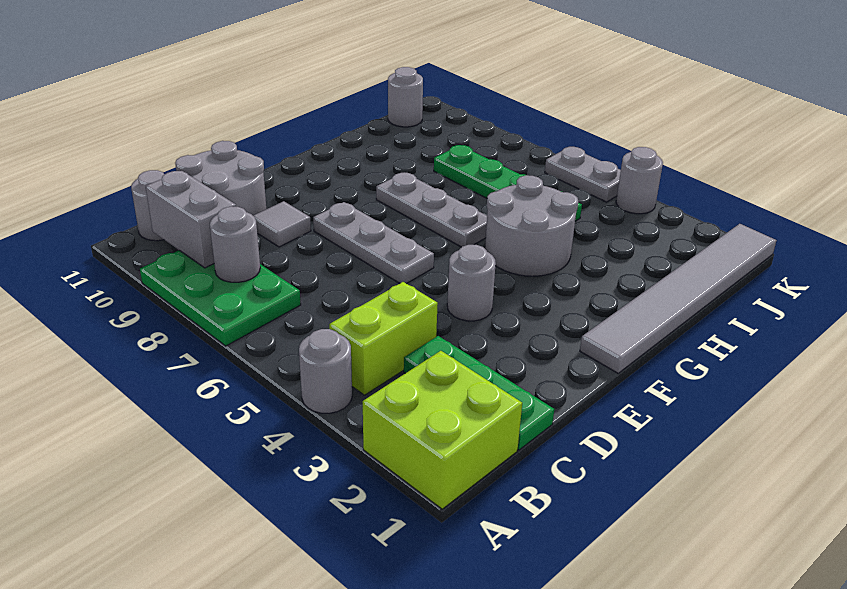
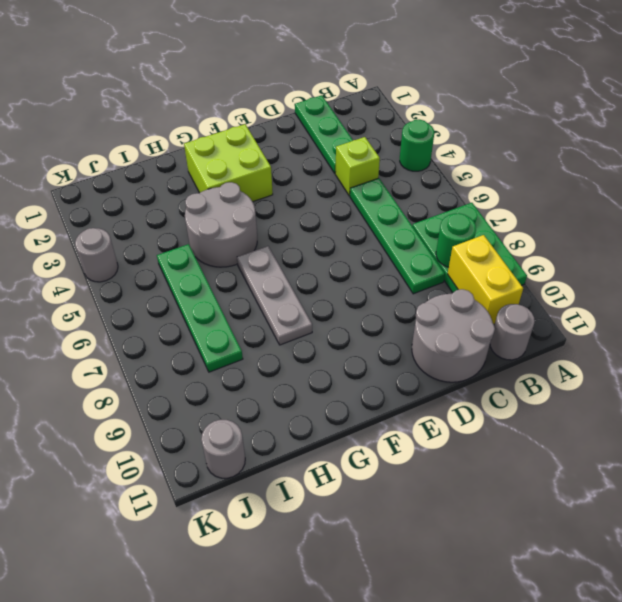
lime 2x2 brick [363,351,522,509] -> lime 2x2 brick moved to [184,124,273,202]
grey 1x1 round brick [299,329,352,413] -> green 1x1 round brick [400,120,434,171]
lime 1x2 brick [329,282,438,395] -> lime 1x1 brick [335,137,380,196]
grey 1x1 round brick [210,206,260,282] -> green 1x1 round brick [436,213,476,267]
grey 1x2 brick [146,171,236,268] -> yellow 1x2 brick [448,235,523,324]
none -> green 1x4 plate [350,178,445,294]
grey 1x1 tile [253,201,311,247] -> none
grey 1x1 round brick [447,245,496,321] -> none
grey 1x3 plate [313,202,434,284] -> none
grey 1x6 tile [580,224,777,373] -> none
grey 1x2 plate [545,147,621,202] -> none

